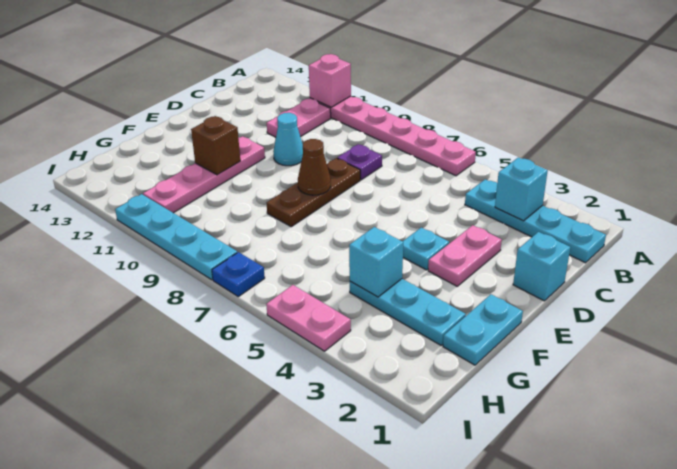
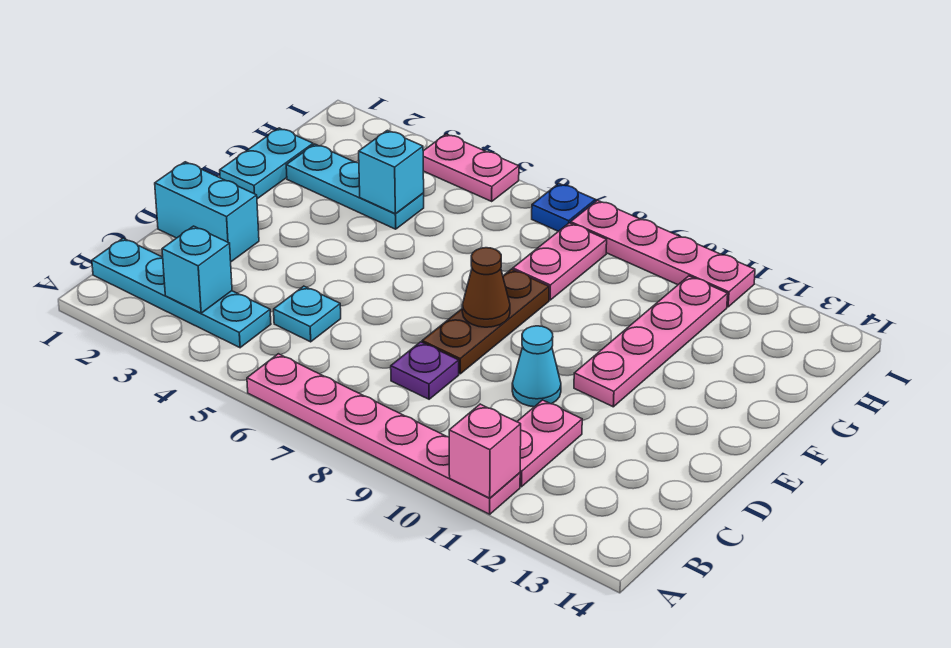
cyan 1x1 brick [513,232,570,301] -> cyan 1x2 brick [155,162,259,262]
pink 1x2 plate [428,225,502,286] -> pink 1x2 plate moved to [513,223,607,300]
cyan 1x1 plate [403,228,449,270] -> cyan 1x1 plate moved to [274,286,341,342]
brown 1x1 brick [191,116,240,175] -> none
cyan 1x4 plate [115,194,237,280] -> pink 1x4 plate [571,200,755,307]

